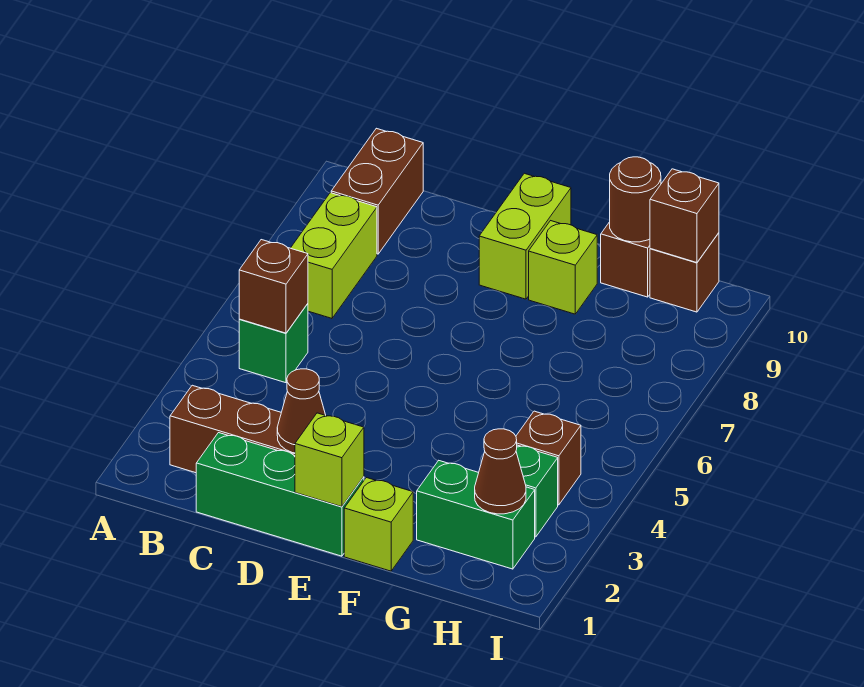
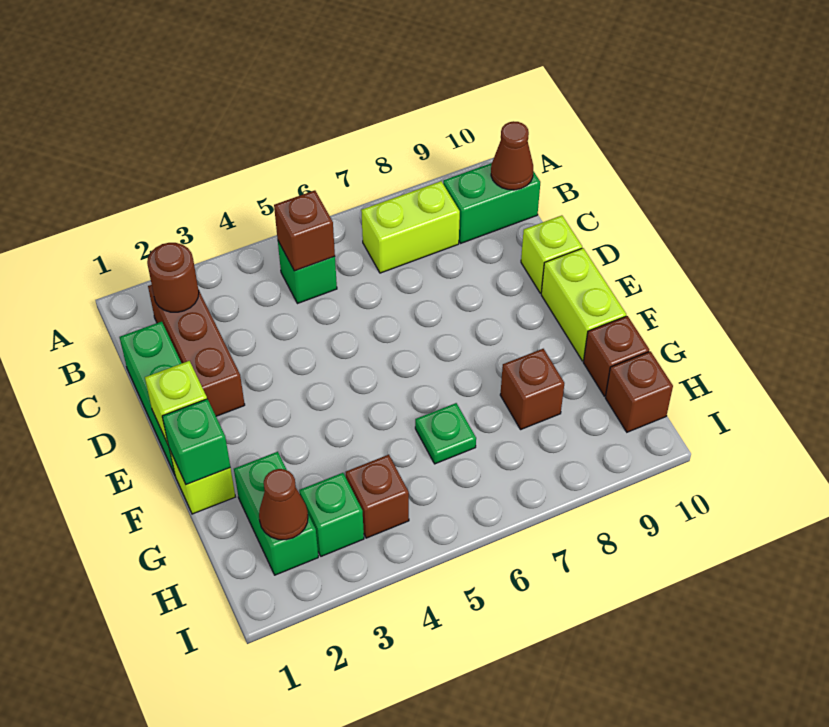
brown 1x2 brick [331,128,423,254] -> green 1x2 brick [443,163,540,243]
brown 1x1 cone [277,369,325,453] -> brown 1x1 cone moved to [491,121,533,190]
lime 1x2 brick [479,173,571,299] -> lime 1x2 brick turned to [541,248,626,361]
none -> green 1x1 brick [162,399,230,485]
lime 1x1 brick [529,221,597,314] -> lime 1x1 brick moved to [521,215,582,293]
none -> green 1x1 plate [415,403,476,464]
brown 1x1 round brick [610,157,661,242] -> brown 1x1 round brick moved to [147,243,199,312]
brown 1x1 brick [650,169,719,263] -> brown 1x1 brick moved to [500,349,564,429]

